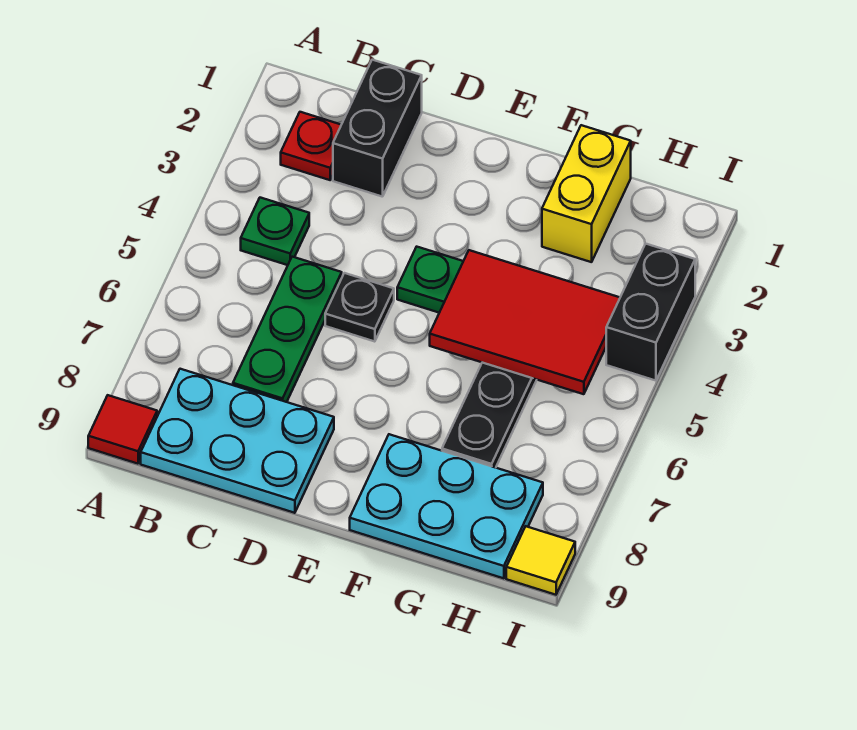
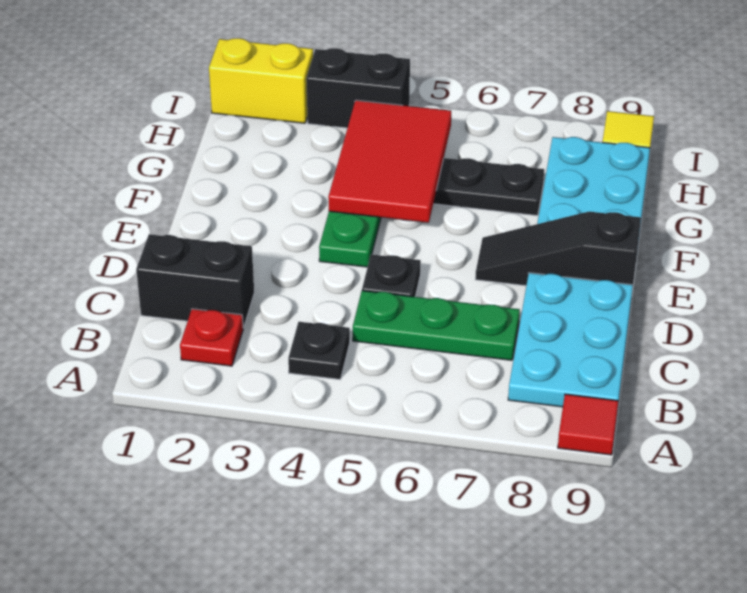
green 1x1 plate [241,198,309,265] -> black 1x1 plate [288,322,350,379]
none -> black 1x3 slope [475,212,641,286]
yellow 1x2 brick [542,125,631,262] -> yellow 1x2 brick moved to [209,38,313,123]

